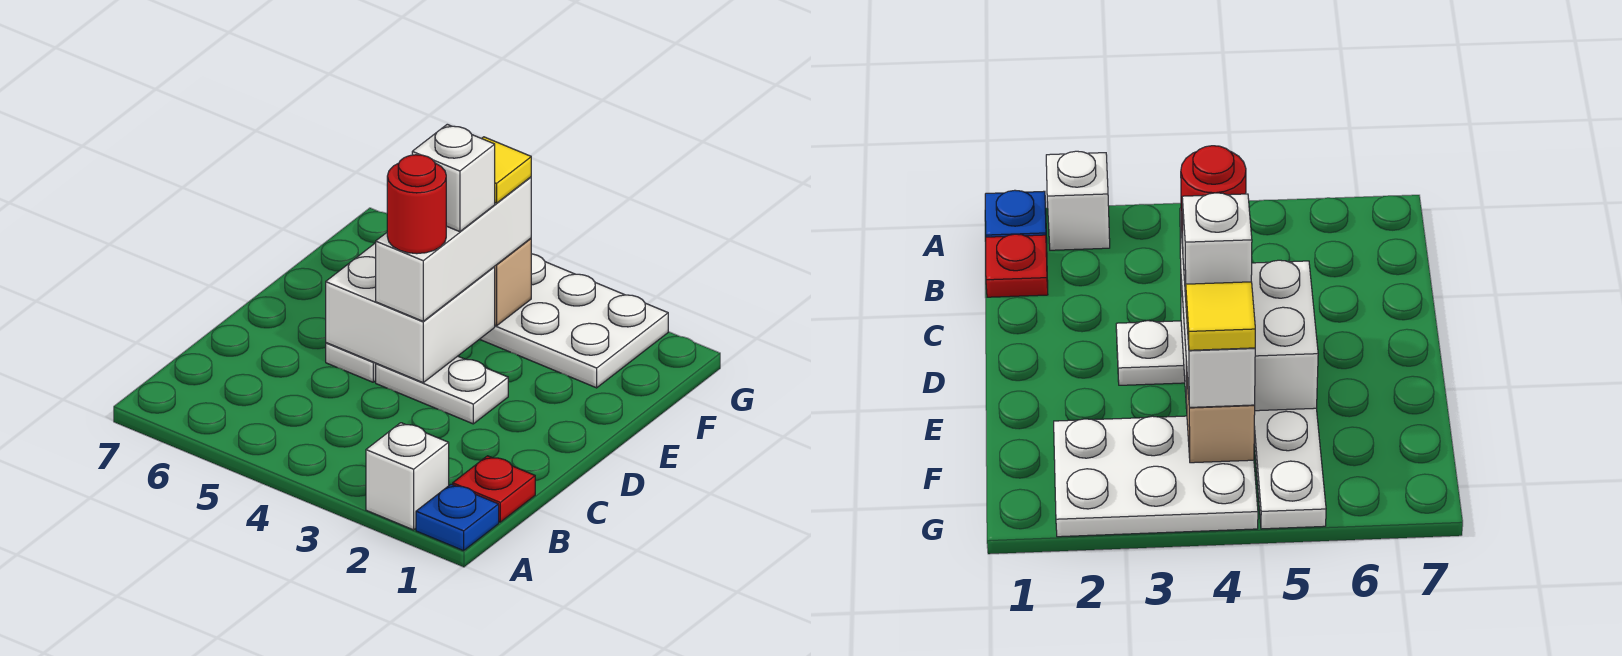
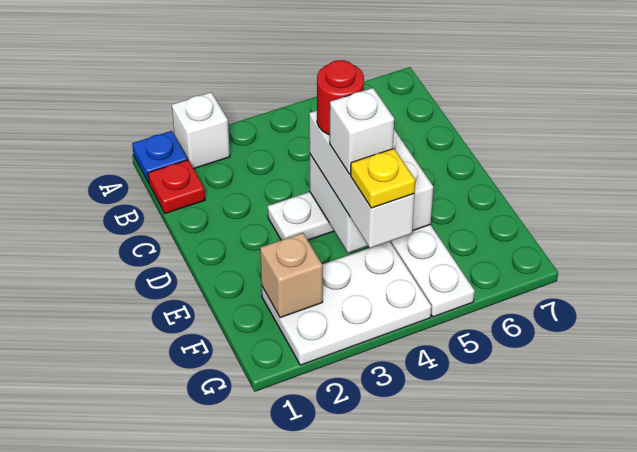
tan 1x1 brick [494,238,531,326] -> tan 1x1 brick moved to [260,233,323,318]
yellow 1x1 tile [482,137,531,203] -> yellow 1x1 plate [351,149,415,208]

